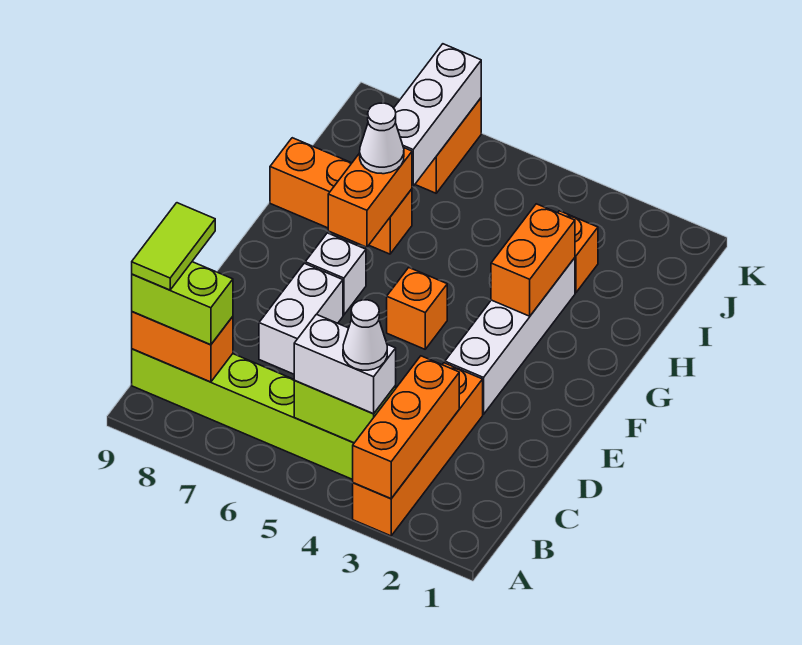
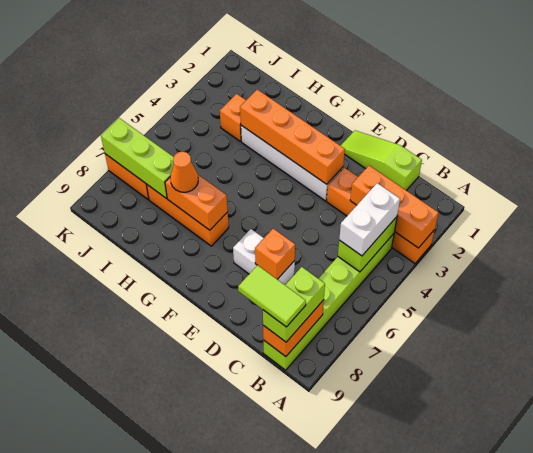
white 1x1 cone [343,300,387,370] -> none
none -> lime 1x3 slope [341,130,422,191]
orange 1x1 brick [387,268,447,349] -> orange 1x1 brick moved to [255,229,295,279]
white 1x1 brick [305,233,366,315] -> none
orange 1x2 brick [491,204,575,316] -> orange 1x4 brick [240,90,345,184]
orange 1x3 brick [270,138,412,254] -> orange 1x3 brick turned to [146,184,229,246]
white 1x1 cone [360,103,404,174] -> orange 1x1 cone [170,152,198,192]
white 1x3 brick [394,44,481,186] -> lime 1x3 brick [101,118,174,198]

